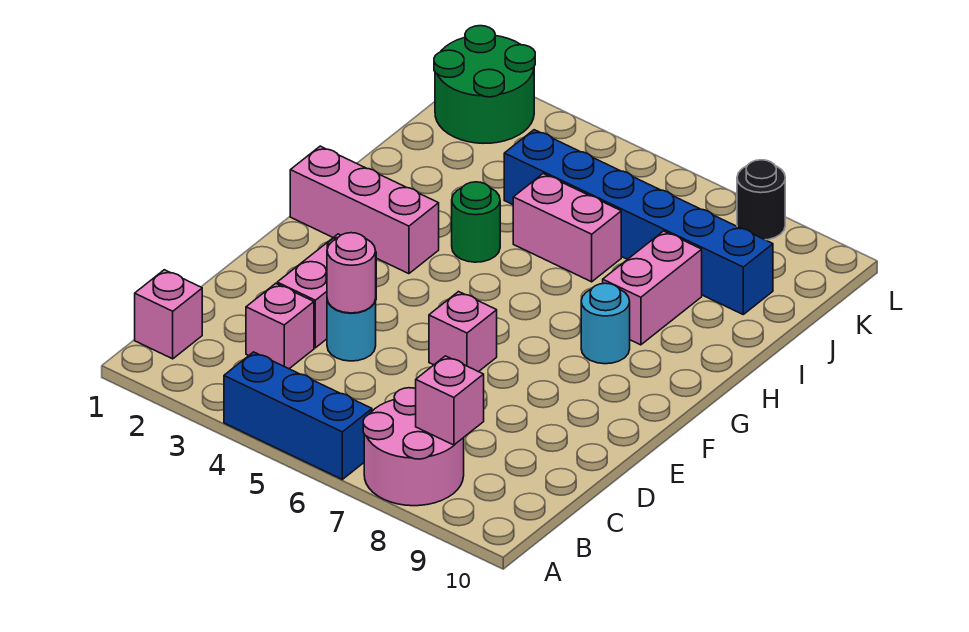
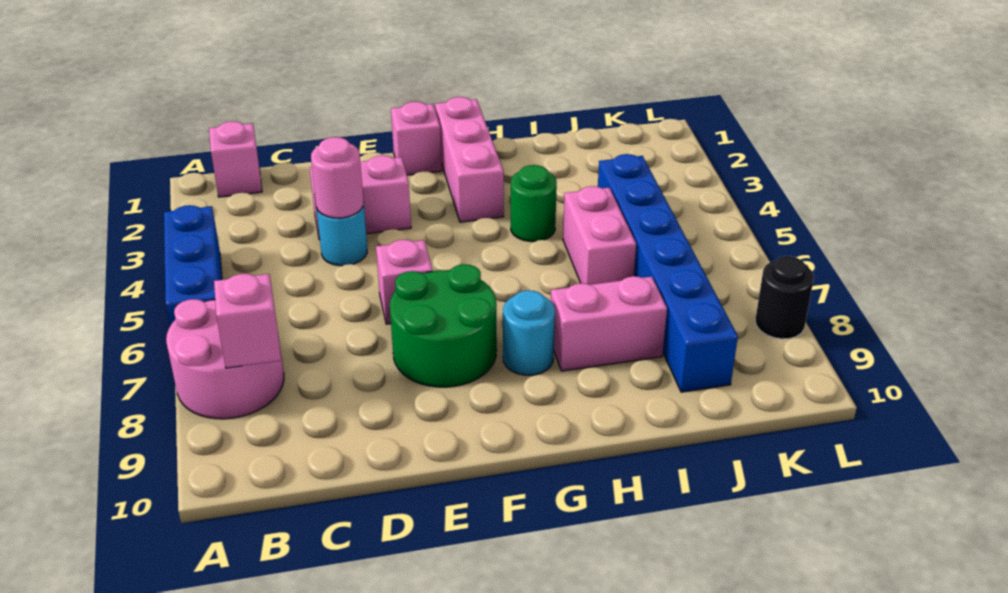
pink 1x1 brick [246,283,314,369] -> pink 1x1 brick moved to [391,102,442,175]
green 2x2 round brick [434,26,535,143] -> green 2x2 round brick moved to [390,264,497,387]

